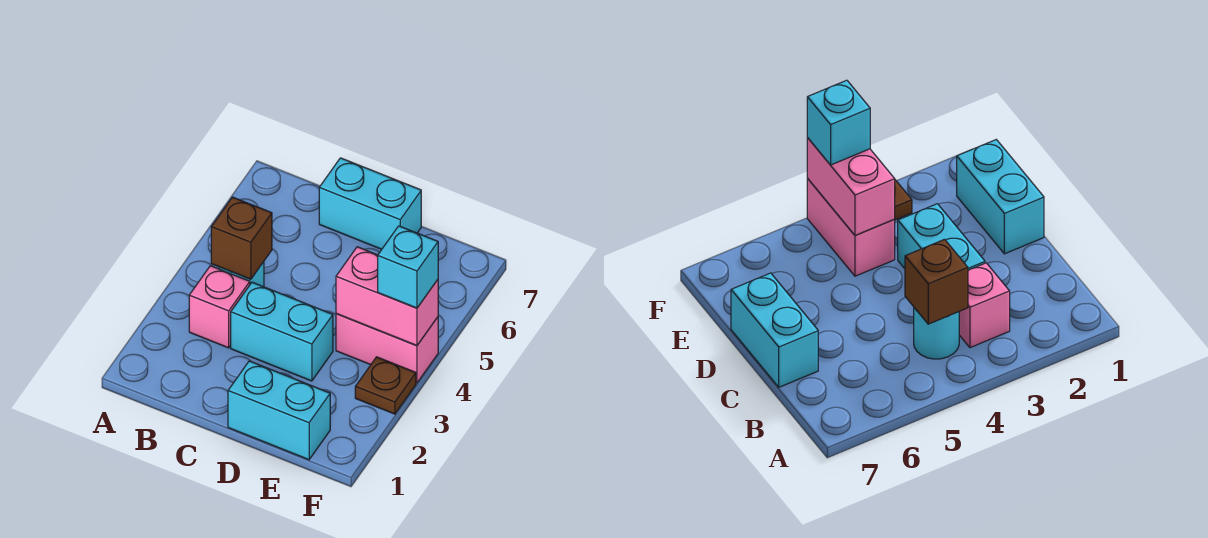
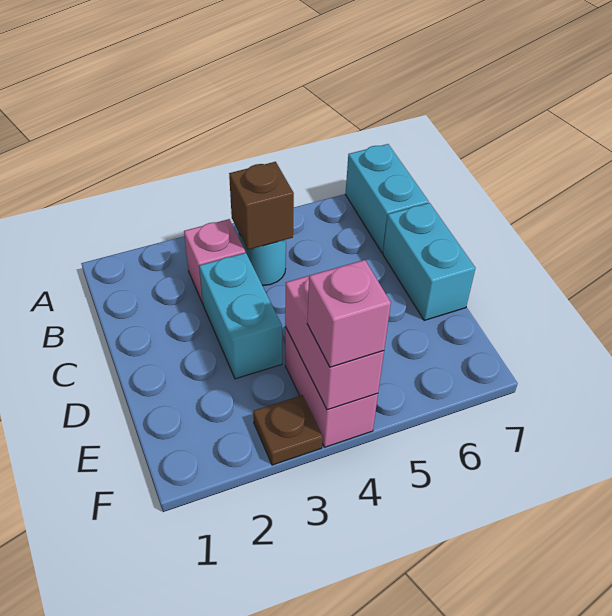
cyan 1x2 brick [228,361,330,460] -> cyan 1x2 brick moved to [345,144,429,253]
cyan 1x1 brick [378,226,438,308] -> pink 1x1 brick [307,260,391,367]

